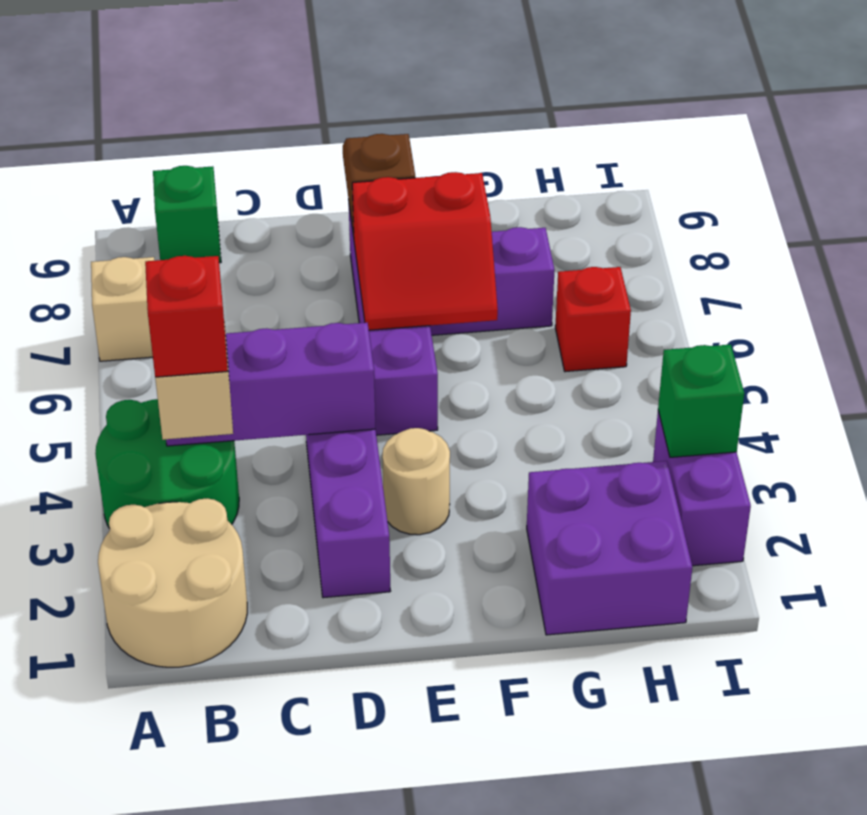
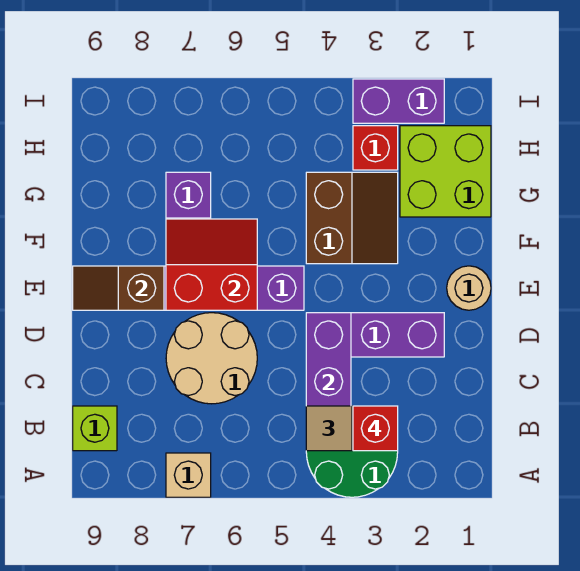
tan 2x2 round brick [98,498,247,667] -> tan 2x2 round brick moved to [166,313,257,404]
green 1x1 brick [153,166,221,263] -> lime 1x1 brick [73,406,117,451]
tan 1x1 round brick [382,428,450,535] -> tan 1x1 round brick moved to [447,266,491,310]
red 2x2 slope [352,172,498,330] -> red 2x2 slope turned to [166,219,257,310]
none -> brown 2x2 slope [306,172,398,264]
purple 2x2 brick [527,461,692,635] -> lime 2x2 brick [400,126,491,217]
red 1x1 brick [555,267,631,372] -> red 1x1 brick moved to [353,126,398,170]
green 1x1 brick [658,344,744,457] -> none

